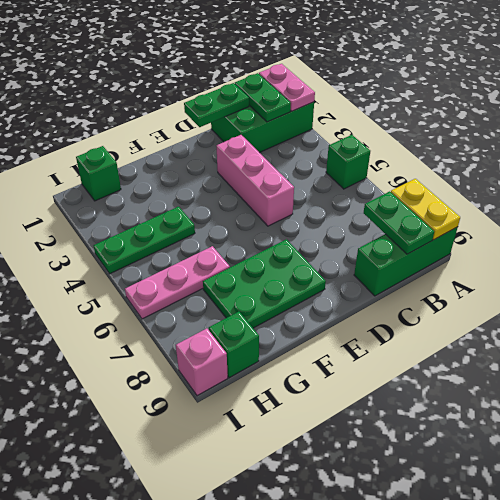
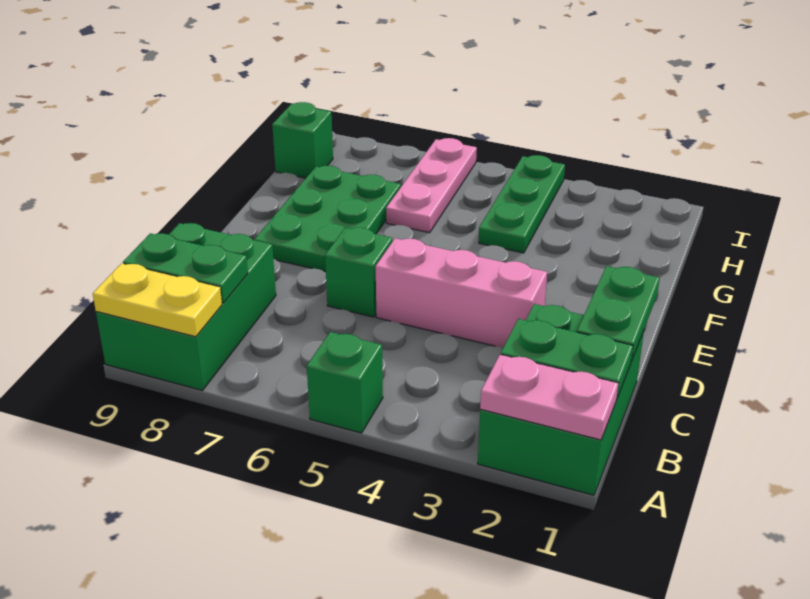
green 1x3 brick [354,227,458,296] -> green 2x3 brick [96,223,276,390]
green 1x1 brick [76,146,121,201] -> green 1x1 brick moved to [325,228,392,317]
pink 1x1 brick [176,328,228,396] -> none

